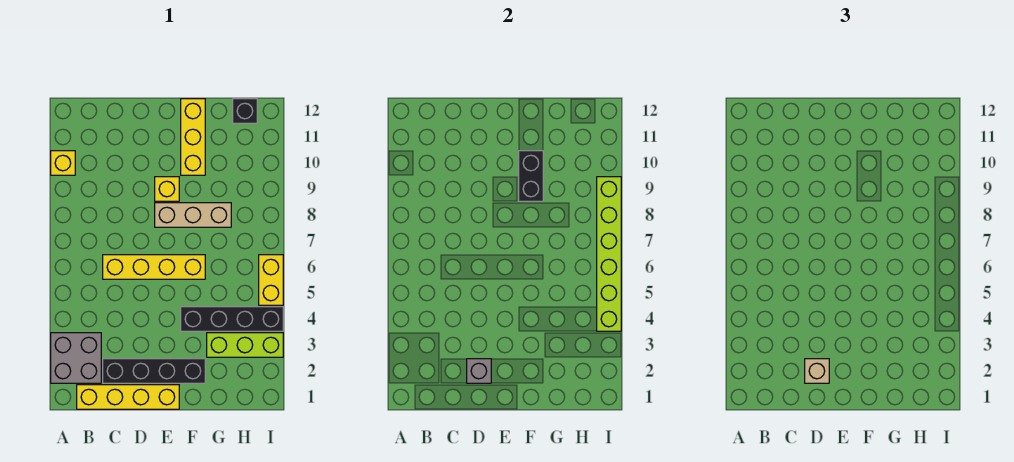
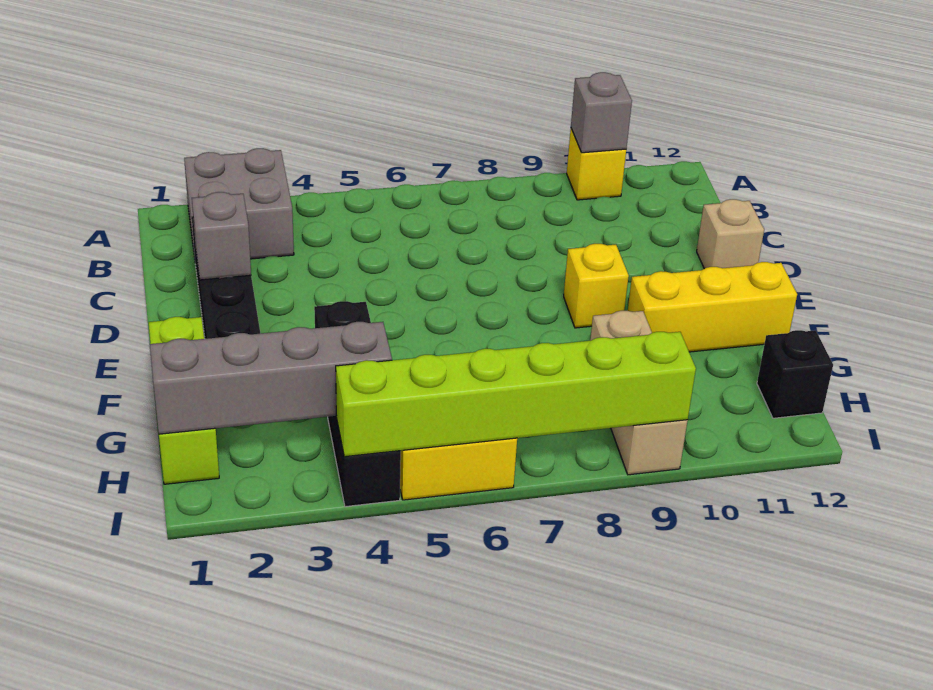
none -> grey 1x1 brick [571,72,632,153]
yellow 1x4 brick [77,385,179,409] -> none
yellow 1x4 brick [103,255,205,279] -> none
tan 1x1 brick [805,359,829,383] -> tan 1x1 brick moved to [697,199,764,269]
tan 1x3 brick [155,203,231,227] -> tan 1x3 brick moved to [590,311,688,475]
black 1x2 brick [519,151,543,201] -> none
lime 1x3 brick [207,333,283,357] -> lime 1x3 brick moved to [149,317,219,484]
none -> grey 1x4 brick [150,322,392,434]

